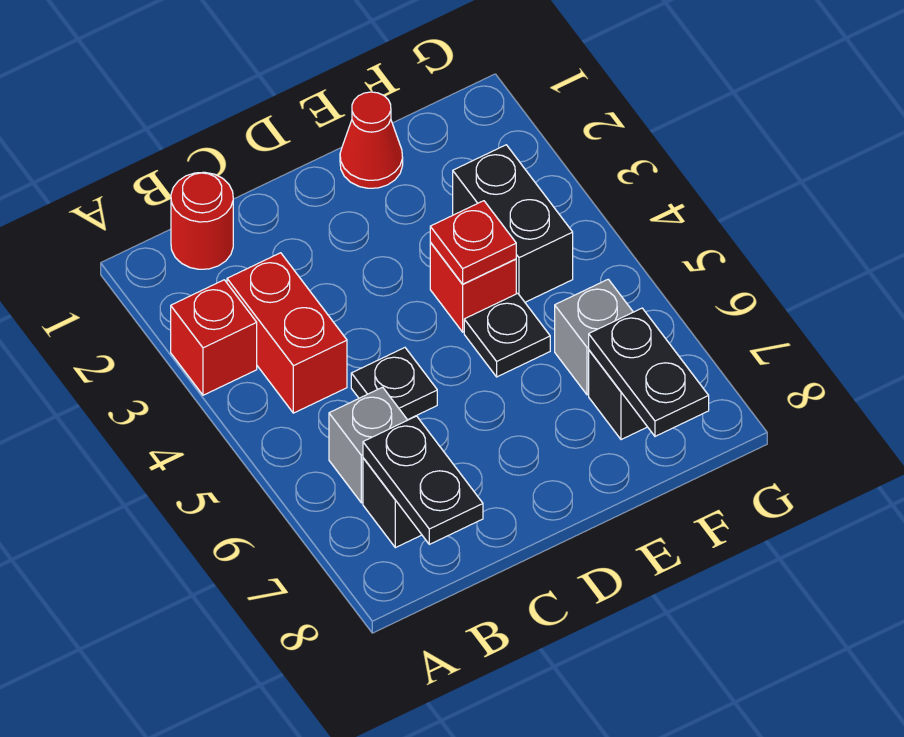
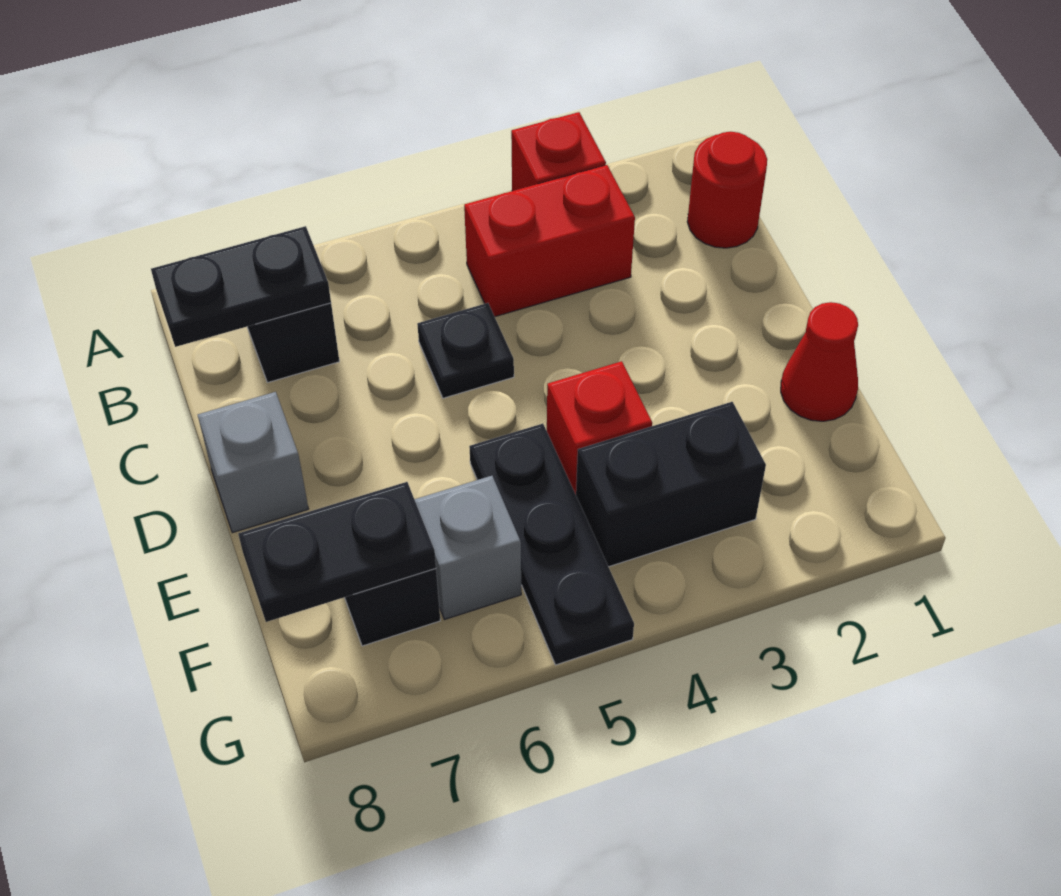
grey 1x1 brick [329,387,407,503] -> grey 1x1 brick moved to [198,392,308,533]
red 1x1 plate [430,201,516,284] -> none
black 1x1 plate [464,293,550,377] -> black 1x3 plate [469,424,634,665]

